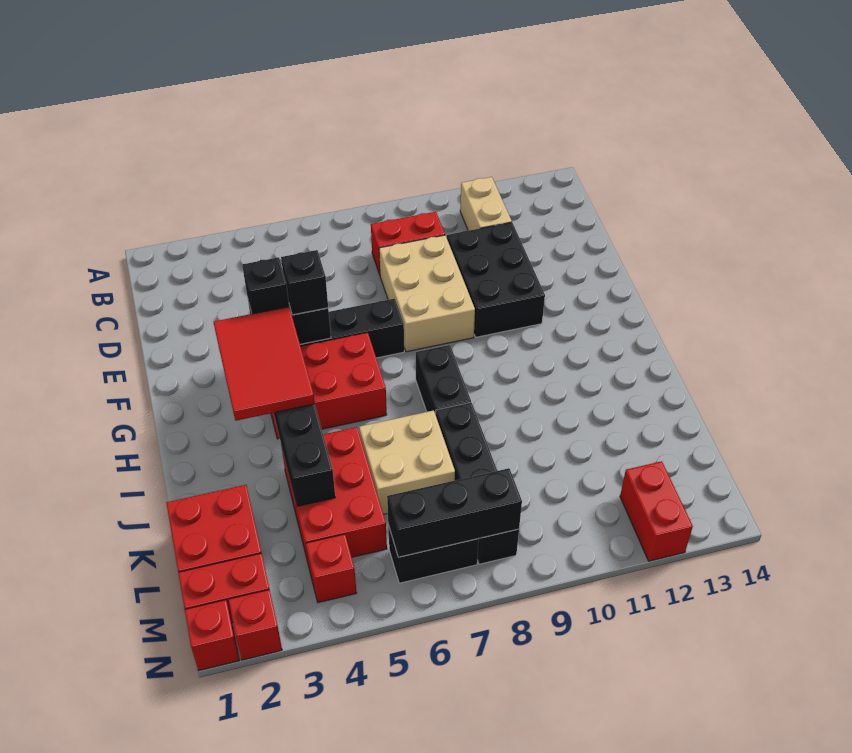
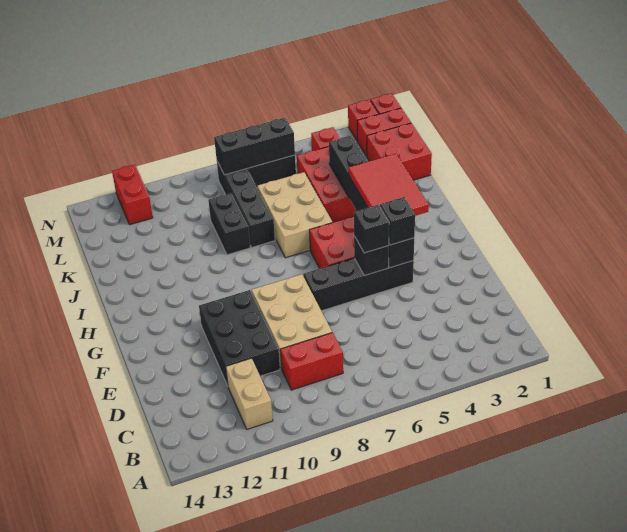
black 1x2 brick [416,345,471,415] -> black 1x2 brick moved to [208,193,250,255]
tan 2x2 brick [359,410,455,514] -> tan 2x3 brick [257,172,333,258]

